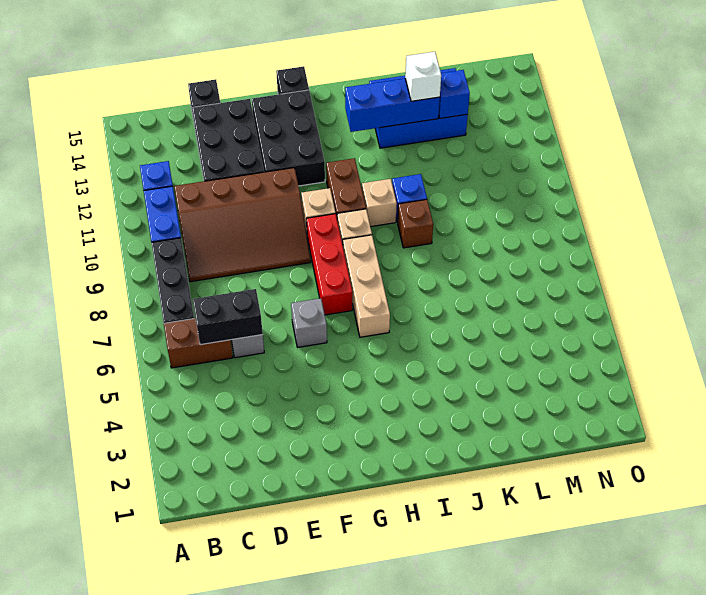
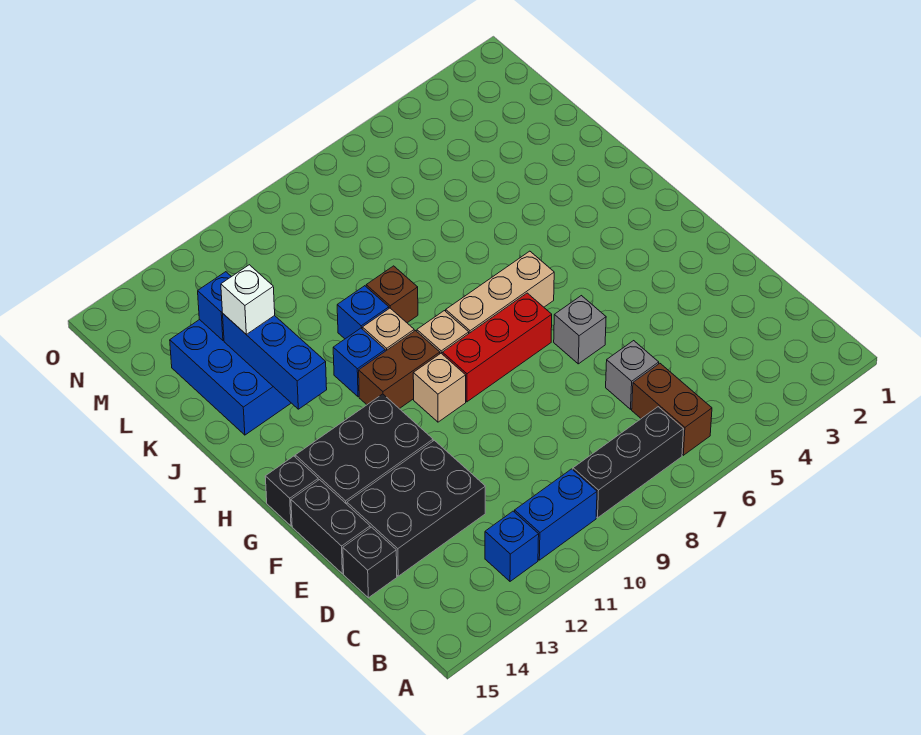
black 1x2 brick [193,289,263,345] -> black 1x2 brick moved to [291,480,370,574]
brown 3x4 slope [174,168,311,282] -> none
none -> blue 1x1 brick [333,328,385,397]

